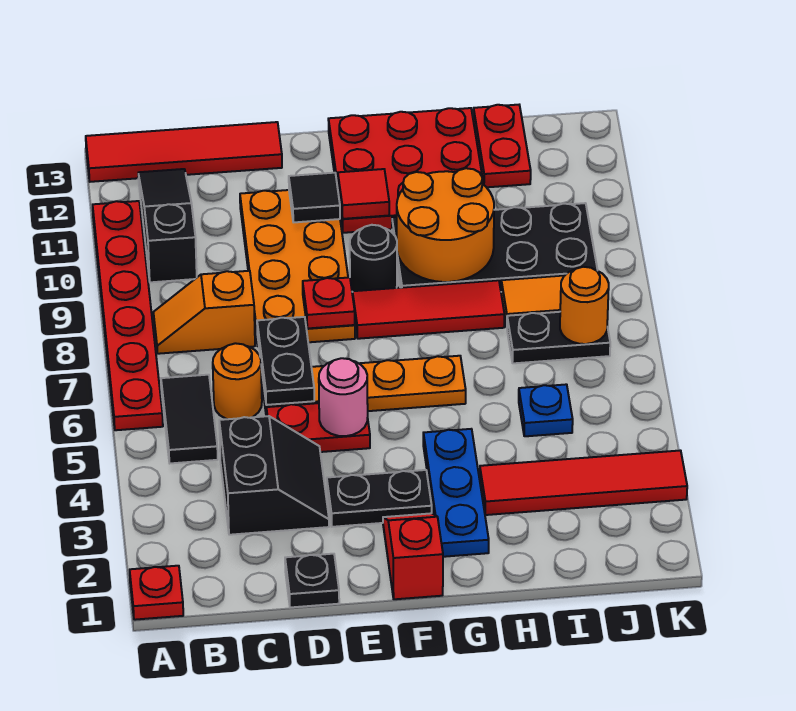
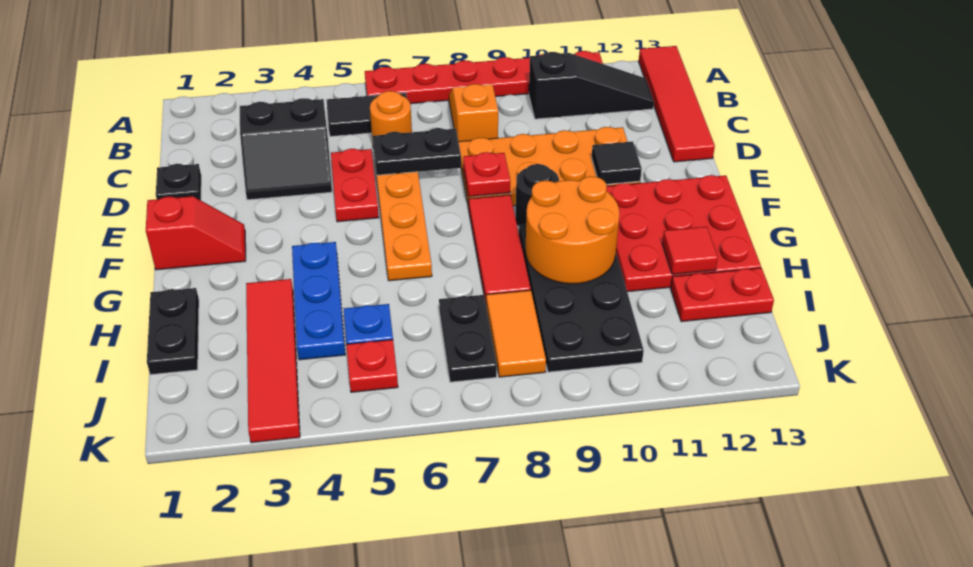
red 1x1 plate [130,566,183,620] -> red 1x1 plate moved to [346,340,398,392]
black 1x2 plate [327,470,432,527] -> black 1x2 plate moved to [147,288,199,375]
pink 1x1 round brick [319,358,368,436] -> none
red 1x1 tile [338,169,389,219] -> red 1x1 tile moved to [662,227,718,274]
blue 1x3 plate [423,429,489,557] -> blue 1x3 plate turned to [292,242,345,360]
orange 1x1 round brick [560,267,609,344] -> none

